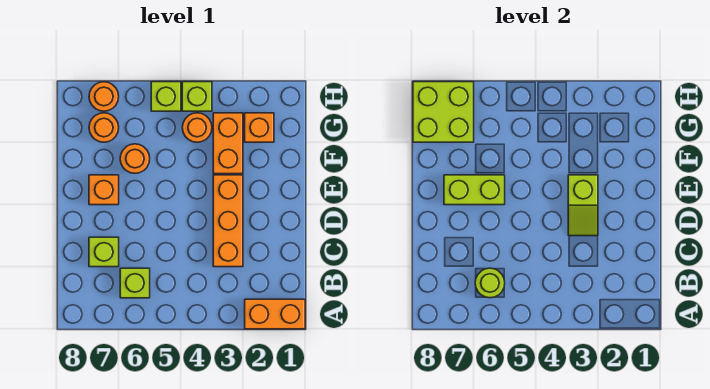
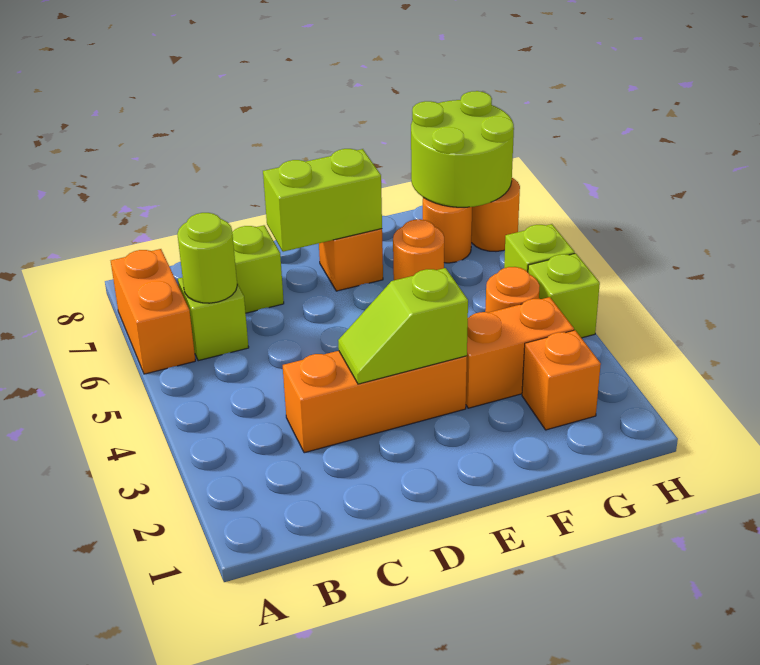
orange 1x2 brick [245,299,305,329] -> orange 1x2 brick moved to [111,249,195,374]
lime 1x2 brick [444,175,505,205] -> lime 1x2 brick turned to [263,149,382,252]
lime 2x2 brick [413,82,474,142] -> lime 2x2 round brick [411,91,514,207]

